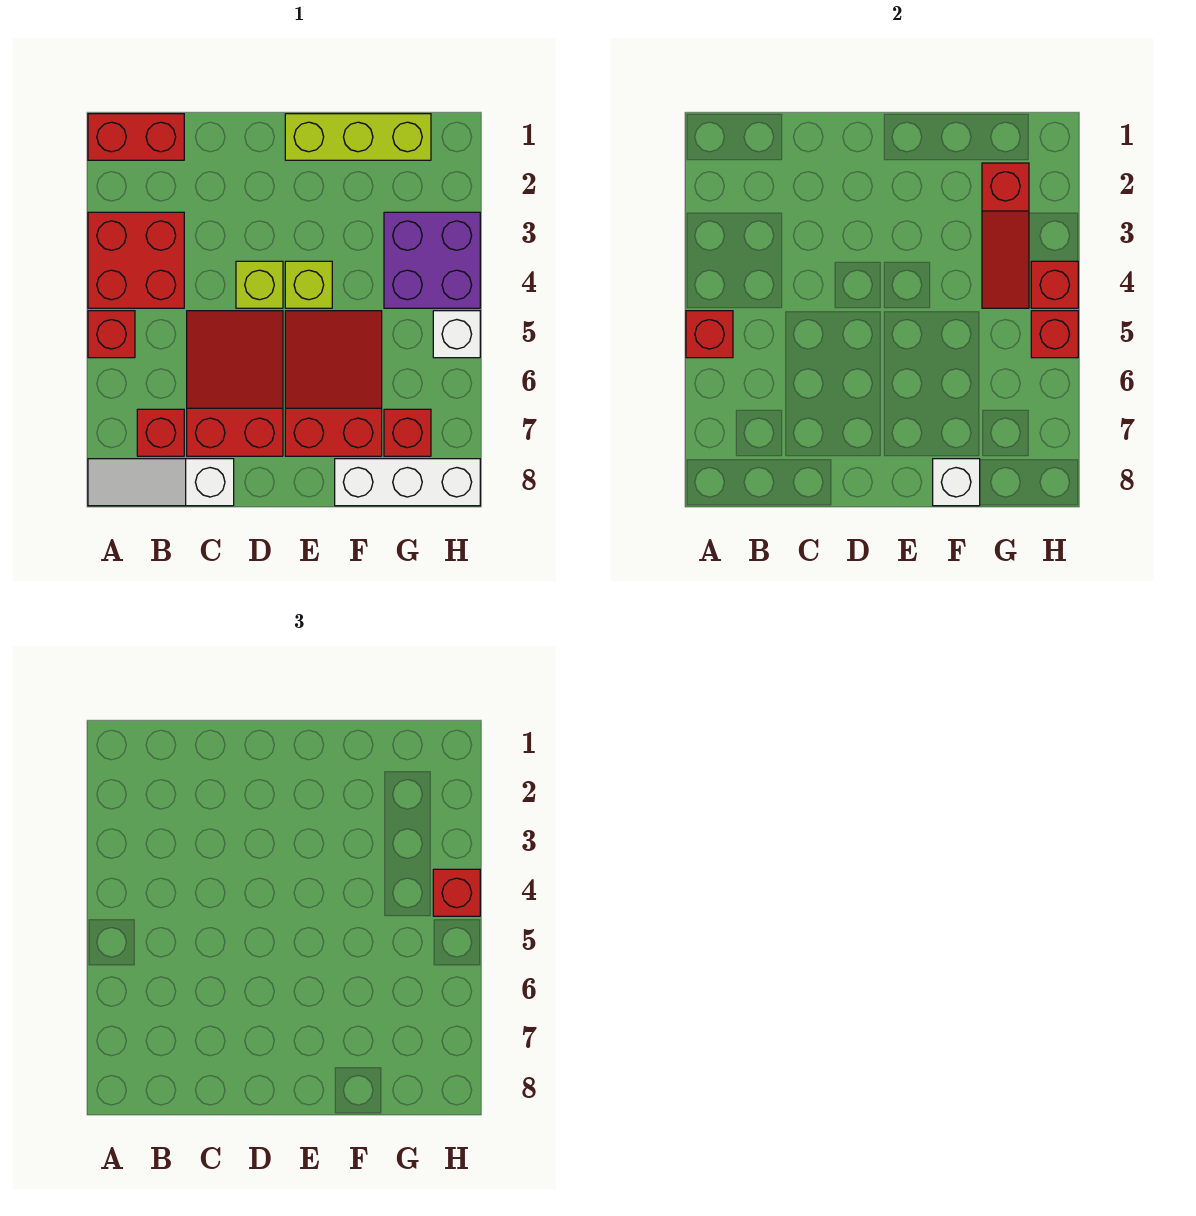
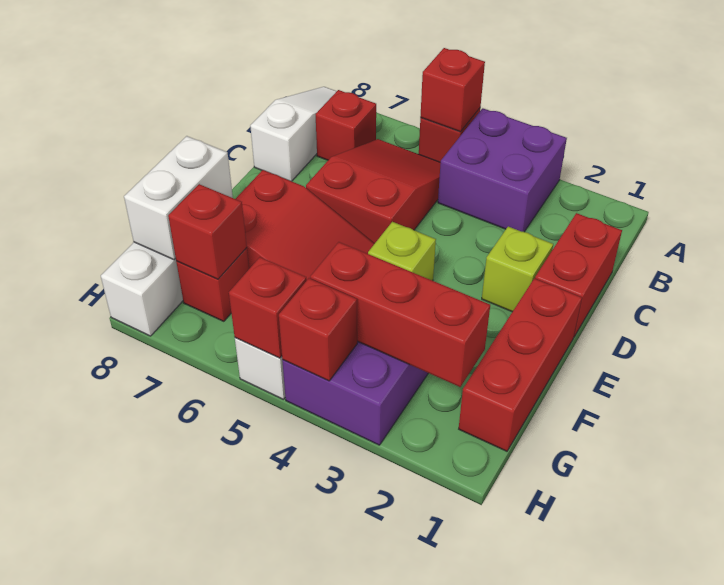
red 1x2 brick [88,114,184,160] -> red 1x2 brick moved to [535,213,622,336]
red 2x2 brick [88,212,184,308] -> purple 2x2 brick [438,108,567,232]
red 2x3 slope [187,311,283,456] -> red 2x3 slope turned to [306,139,441,243]
lime 1x1 brick [236,261,283,308] -> lime 1x1 brick moved to [482,227,553,312]
lime 1x3 brick [285,114,431,160] -> red 1x3 brick [459,278,582,451]
white 1x1 brick [933,459,980,506] -> white 1x2 brick [124,136,233,260]
red 1x3 slope [982,163,1029,308] -> red 1x3 brick [310,242,490,387]
red 1x1 brick [433,869,480,916] -> red 1x1 brick moved to [168,184,247,279]

